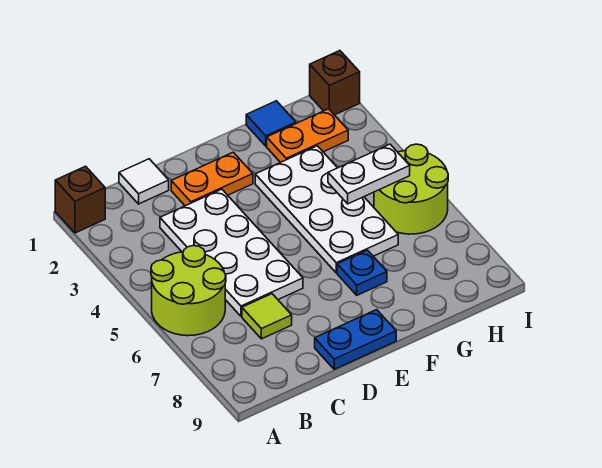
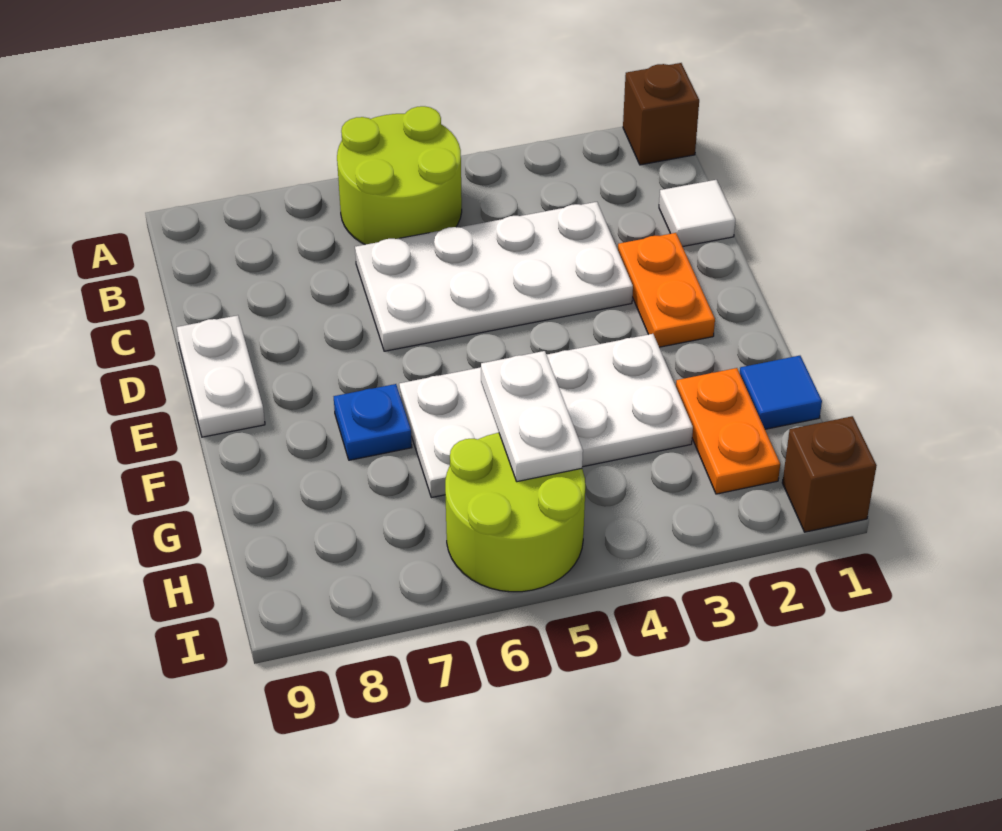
lime 1x1 tile [242,294,292,339] -> none
blue 1x2 plate [315,310,396,369] -> white 1x2 plate [177,315,265,437]

